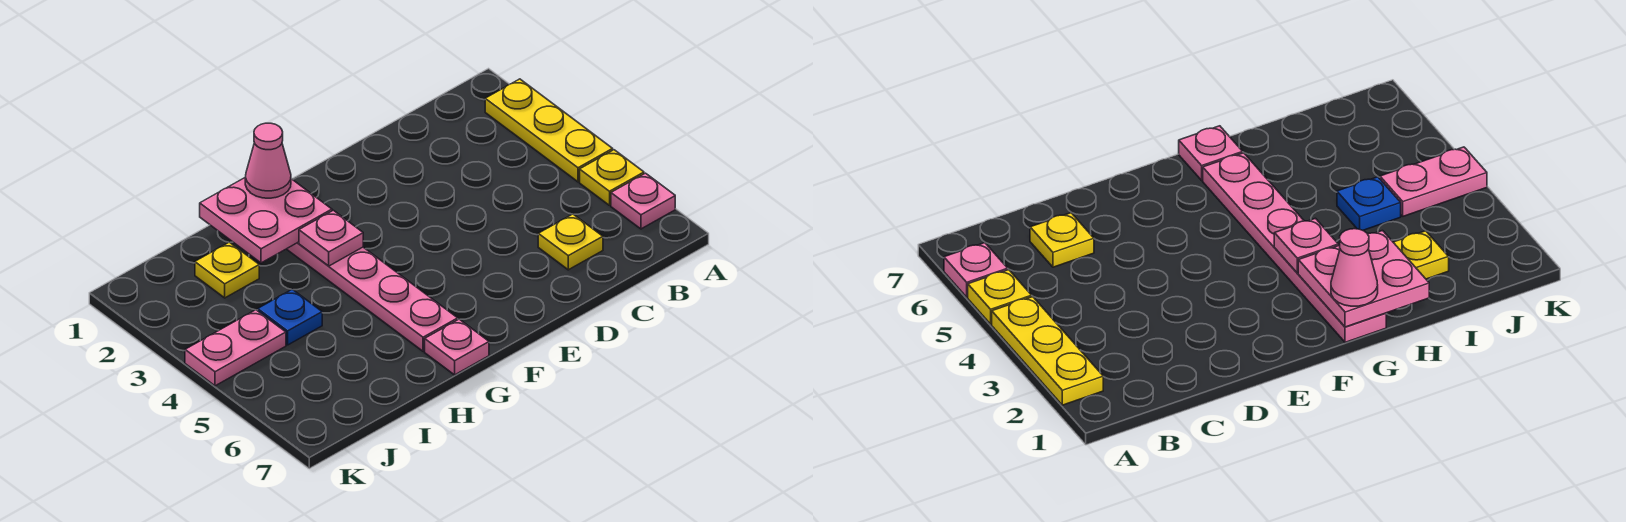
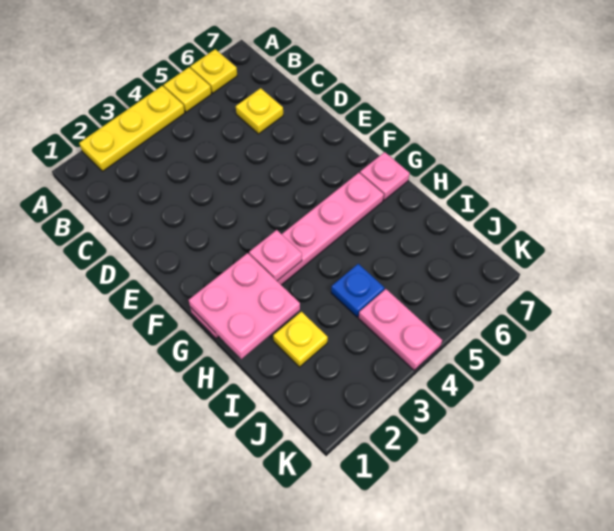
pink 1x1 plate [611,173,675,229] -> yellow 1x1 plate [190,49,237,93]
pink 1x1 cone [245,123,291,198] -> none

